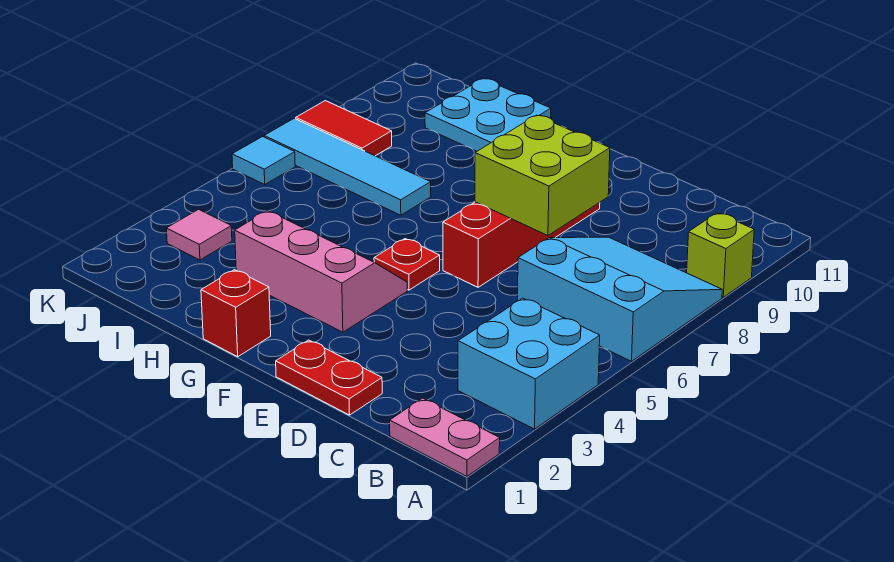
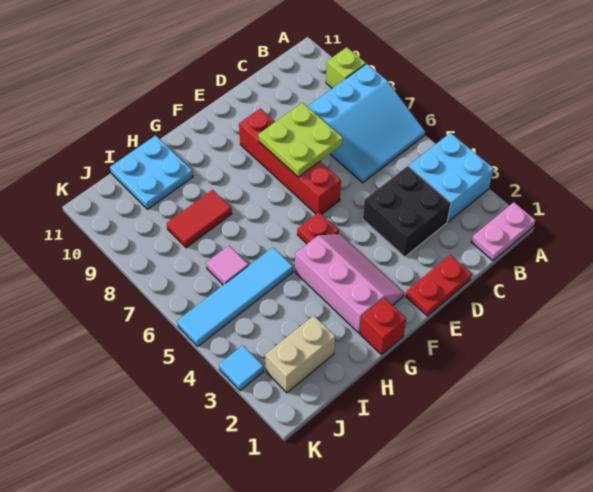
cyan 3x3 slope [517,237,722,361] -> cyan 3x3 slope turned to [307,64,425,183]
none -> black 2x2 brick [363,166,451,257]
lime 2x2 brick [475,115,610,236] -> lime 2x2 plate [258,103,343,177]
pink 2x3 slope [235,211,407,332] -> pink 2x3 slope turned to [295,234,404,333]
cyan 1x4 tile [264,118,431,215] -> cyan 1x4 tile moved to [177,248,293,346]
none -> tan 1x2 brick [265,316,335,393]
pink 1x1 tile [166,209,232,260] -> pink 1x1 tile moved to [206,246,248,285]
red 1x2 tile [296,101,392,156] -> red 1x2 tile moved to [167,190,232,248]
cyan 1x1 tile [232,136,295,184] -> cyan 1x1 tile moved to [219,345,264,391]

